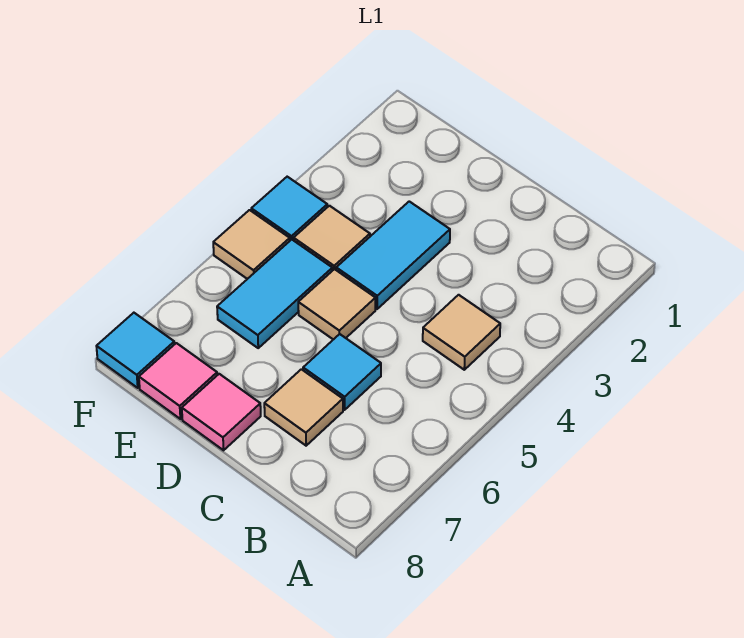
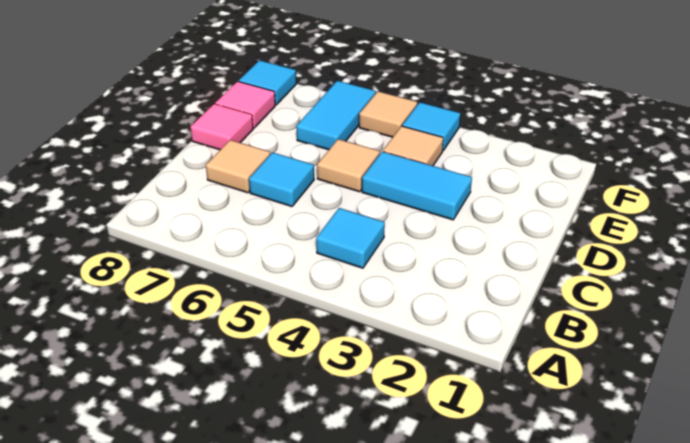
tan 1x1 tile [423,295,500,370] -> cyan 1x1 tile [316,208,385,268]
cyan 1x2 tile [217,240,332,348] -> cyan 1x2 tile turned to [296,81,376,150]

